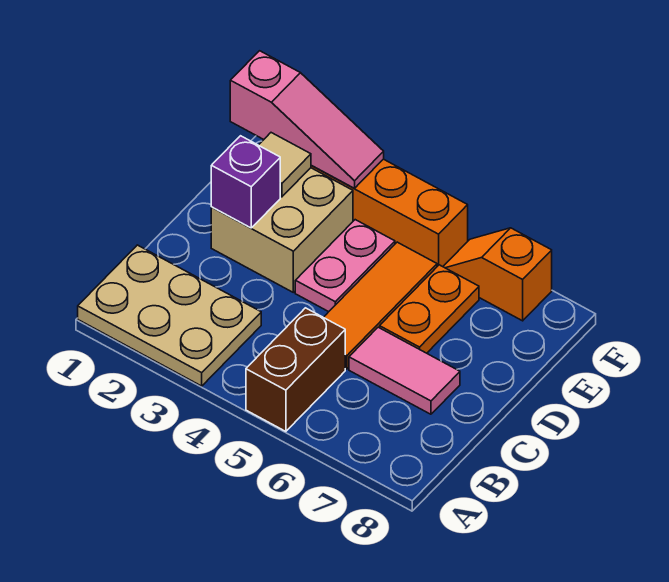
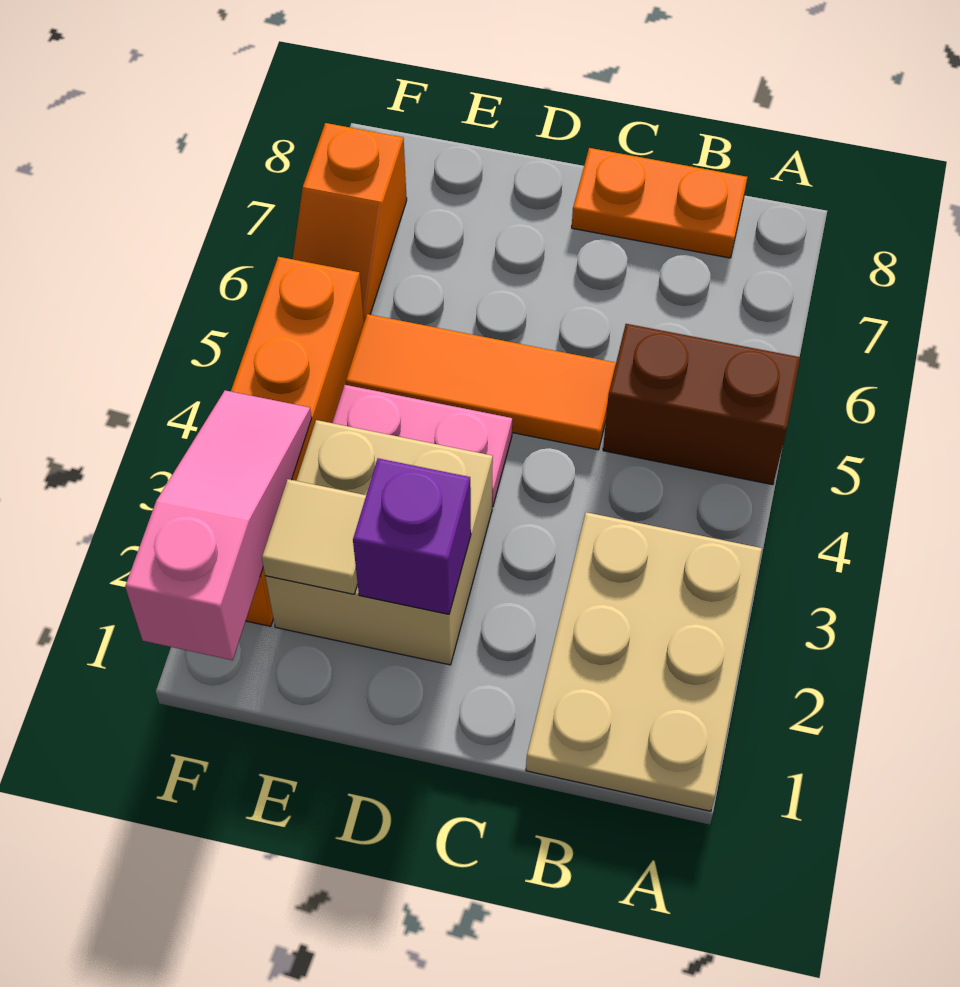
pink 1x2 tile [349,327,460,414] -> none
orange 1x2 plate [380,265,479,353] -> orange 1x2 plate moved to [572,148,747,258]

